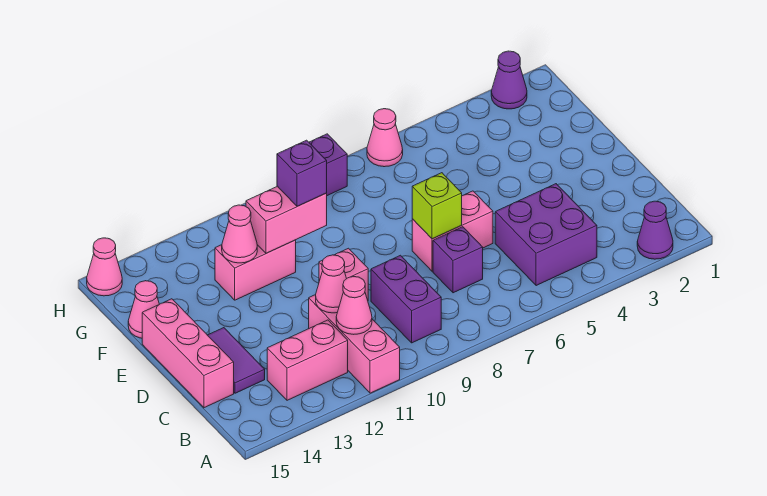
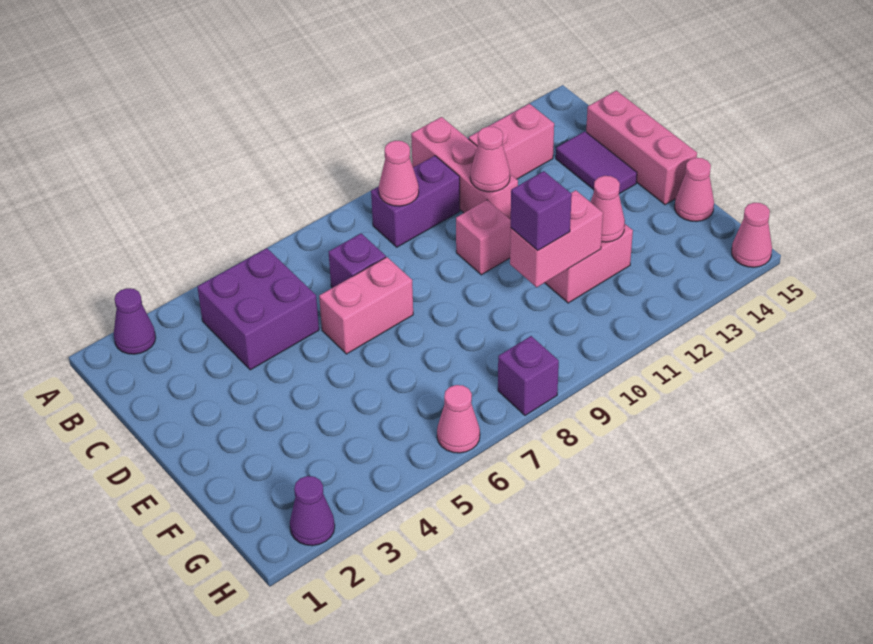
purple 1x2 brick [371,255,441,343] -> purple 1x2 brick turned to [371,156,460,247]
pink 1x1 cone [336,277,372,334] -> pink 1x1 cone moved to [379,141,419,206]
lime 1x1 brick [412,173,462,239] -> none

